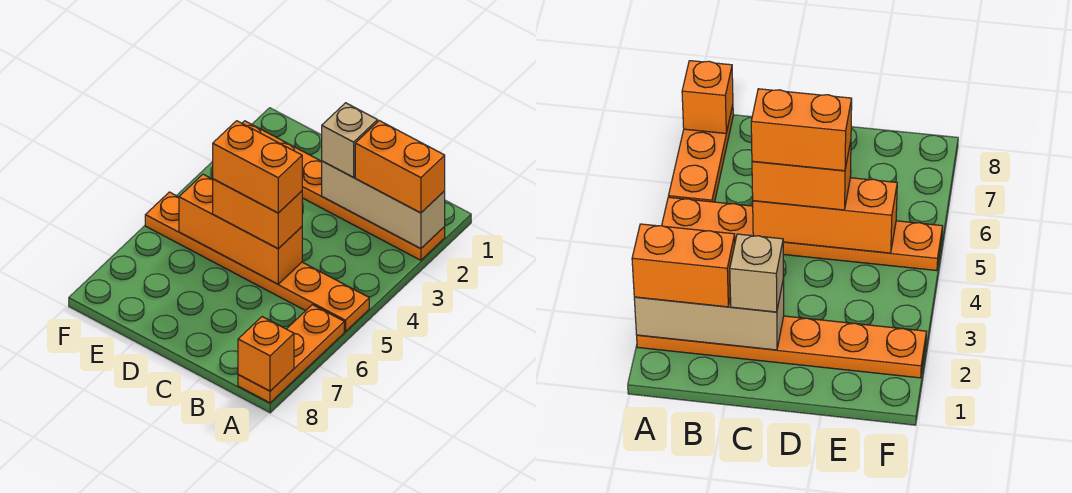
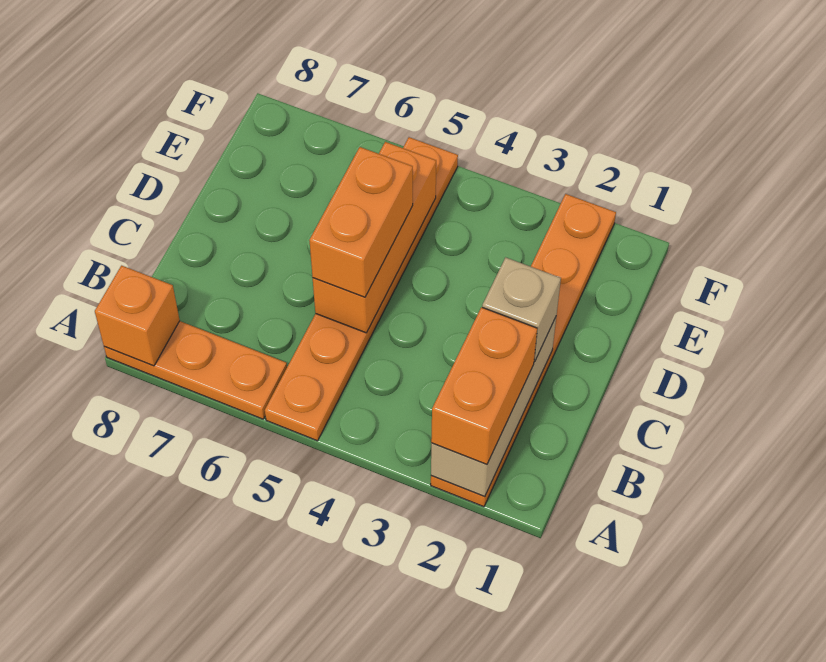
orange 1x2 brick [213,121,302,213] -> none

